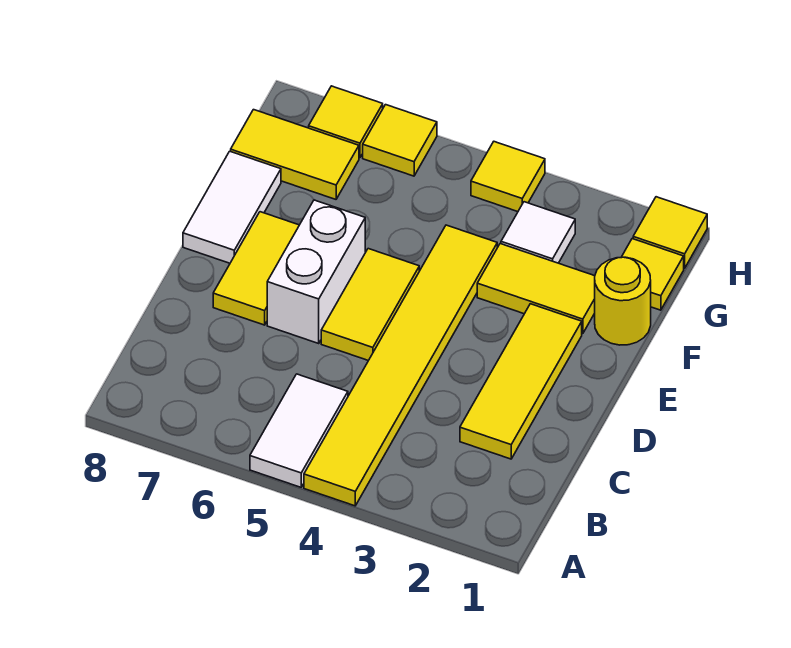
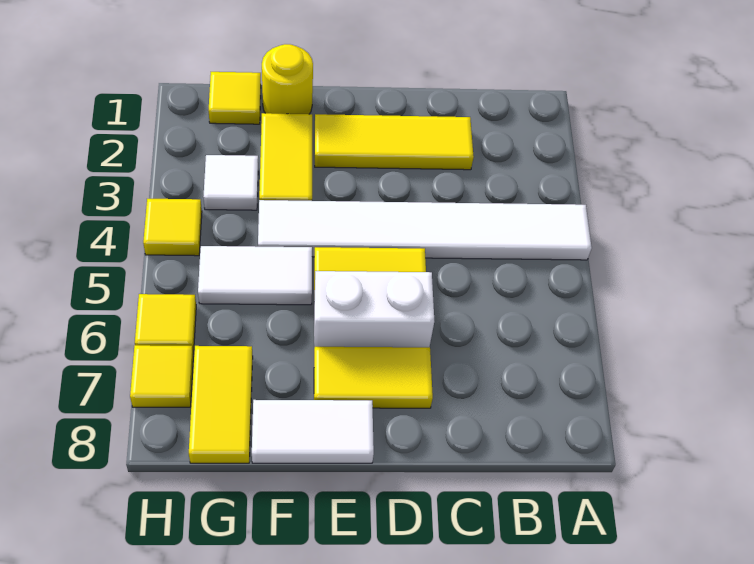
yellow 1x6 tile [304,225,497,506] -> white 1x6 tile [258,200,592,260]
white 1x2 tile [250,374,348,487] -> white 1x2 tile moved to [198,246,312,305]
yellow 1x1 tile [633,197,707,268] -> none

